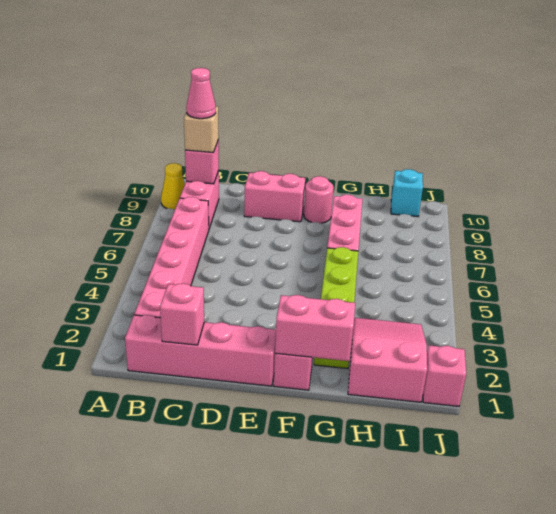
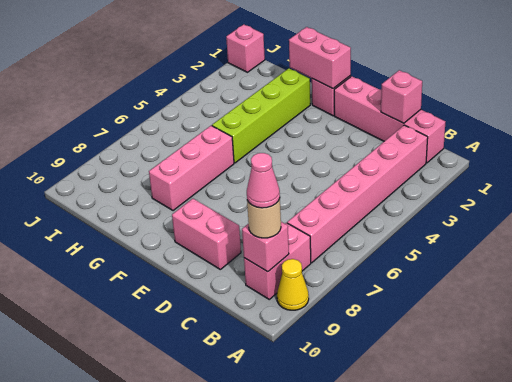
tan 1x1 brick [184,107,219,153] -> tan 1x1 round brick [247,198,281,238]
pink 1x1 round brick [304,176,334,223] -> none
pink 2x3 slope [348,318,427,402] -> none
cyan 1x1 brick [391,169,423,217] -> none

